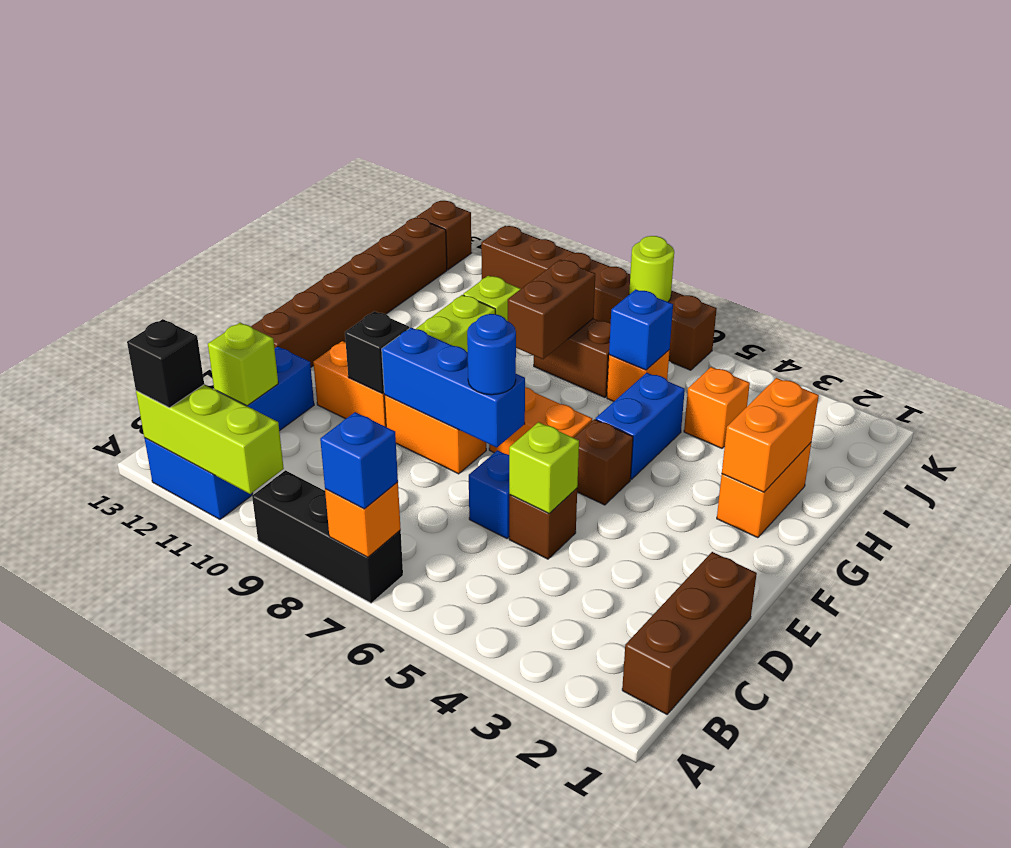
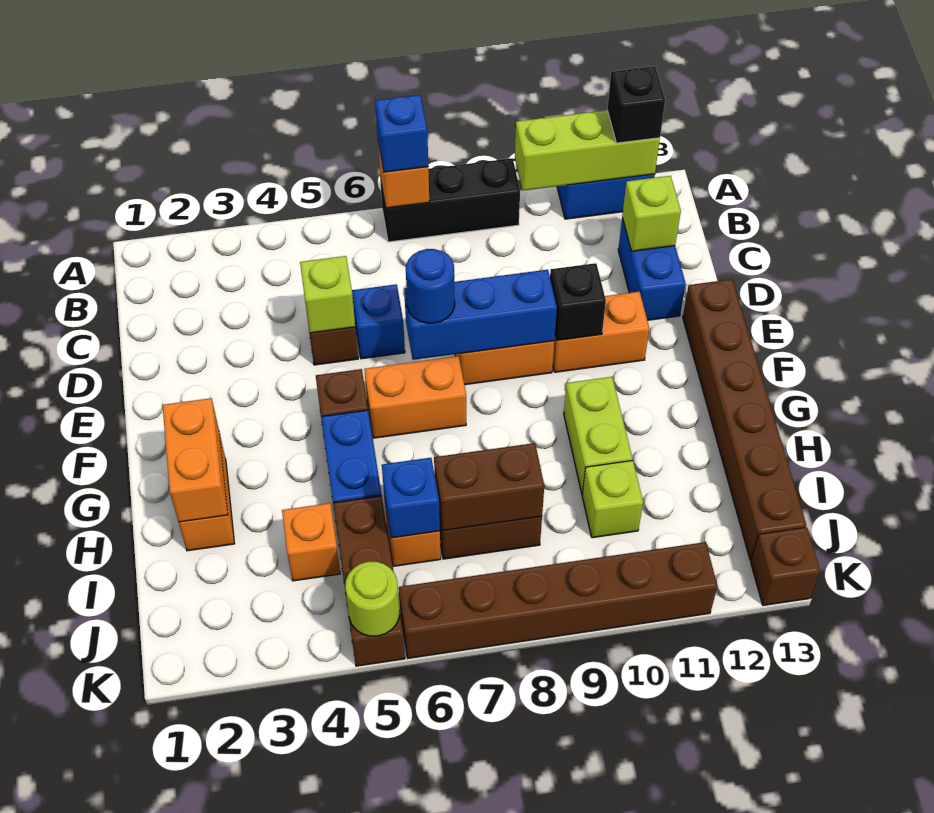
brown 1x3 brick [622,552,757,714] -> brown 1x3 brick moved to [333,496,405,666]
brown 1x2 brick [508,260,595,359] -> brown 1x2 brick turned to [434,443,544,531]
lime 1x1 round brick [629,236,674,302] -> lime 1x1 round brick moved to [345,562,400,636]

